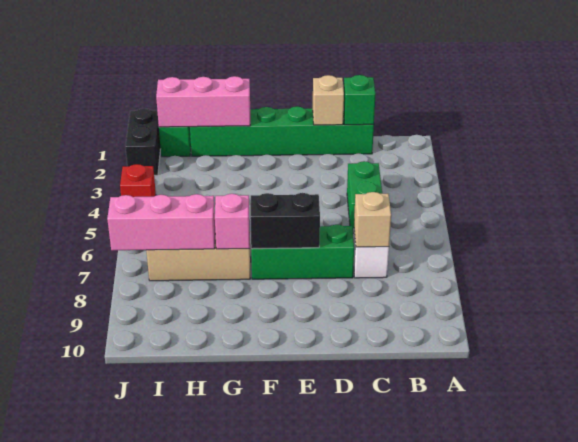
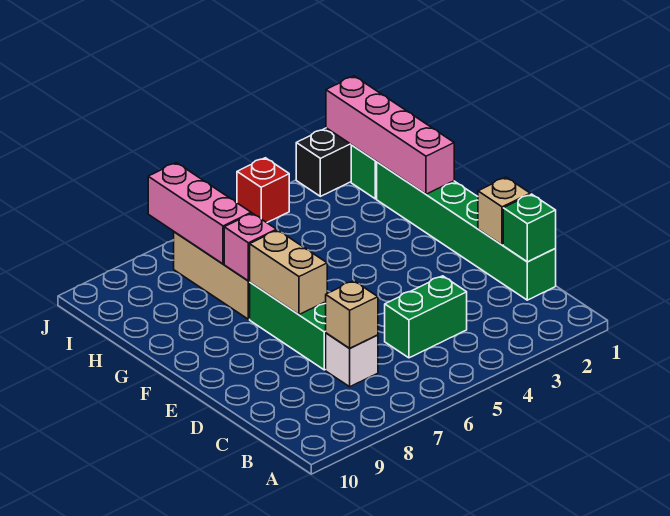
black 1x2 brick [250,193,320,249] -> tan 1x2 brick [249,230,327,315]
pink 1x3 brick [156,76,250,127] -> pink 1x4 brick [326,76,454,194]

